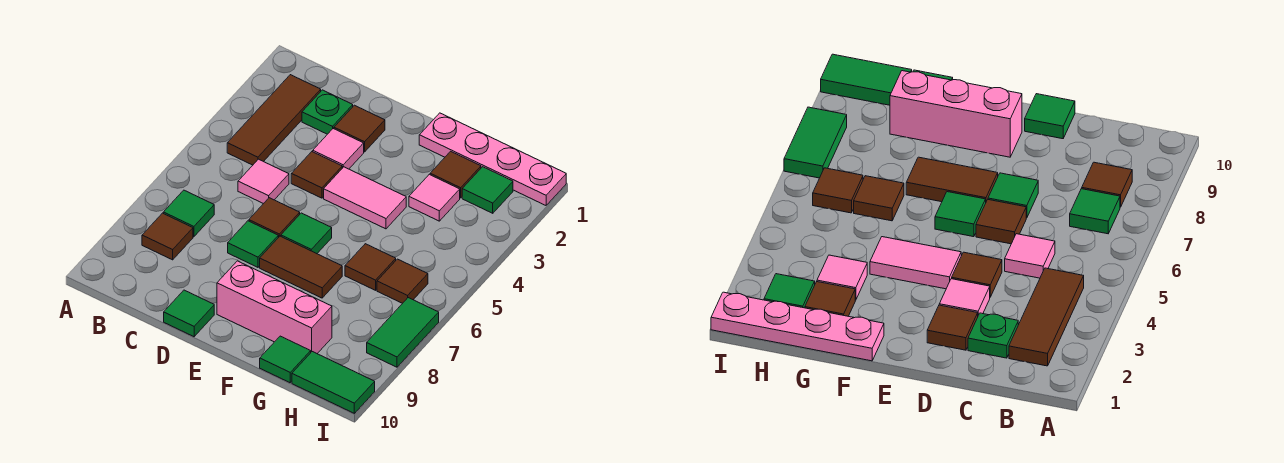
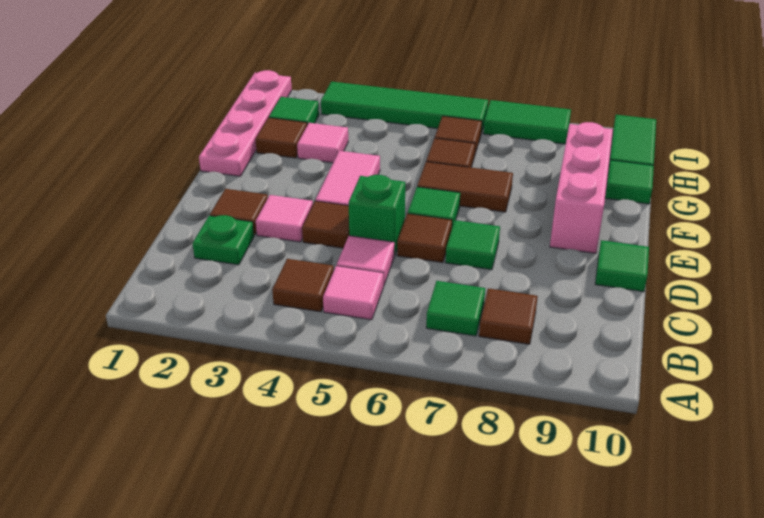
brown 1x3 tile [227,75,321,165] -> brown 1x1 tile [272,259,334,312]
none -> pink 1x1 tile [323,266,383,320]
none -> green 1x1 brick [349,175,405,256]
brown 1x2 tile [260,236,342,298] -> brown 1x2 tile turned to [417,162,513,212]
none -> green 1x4 tile [321,82,488,133]

